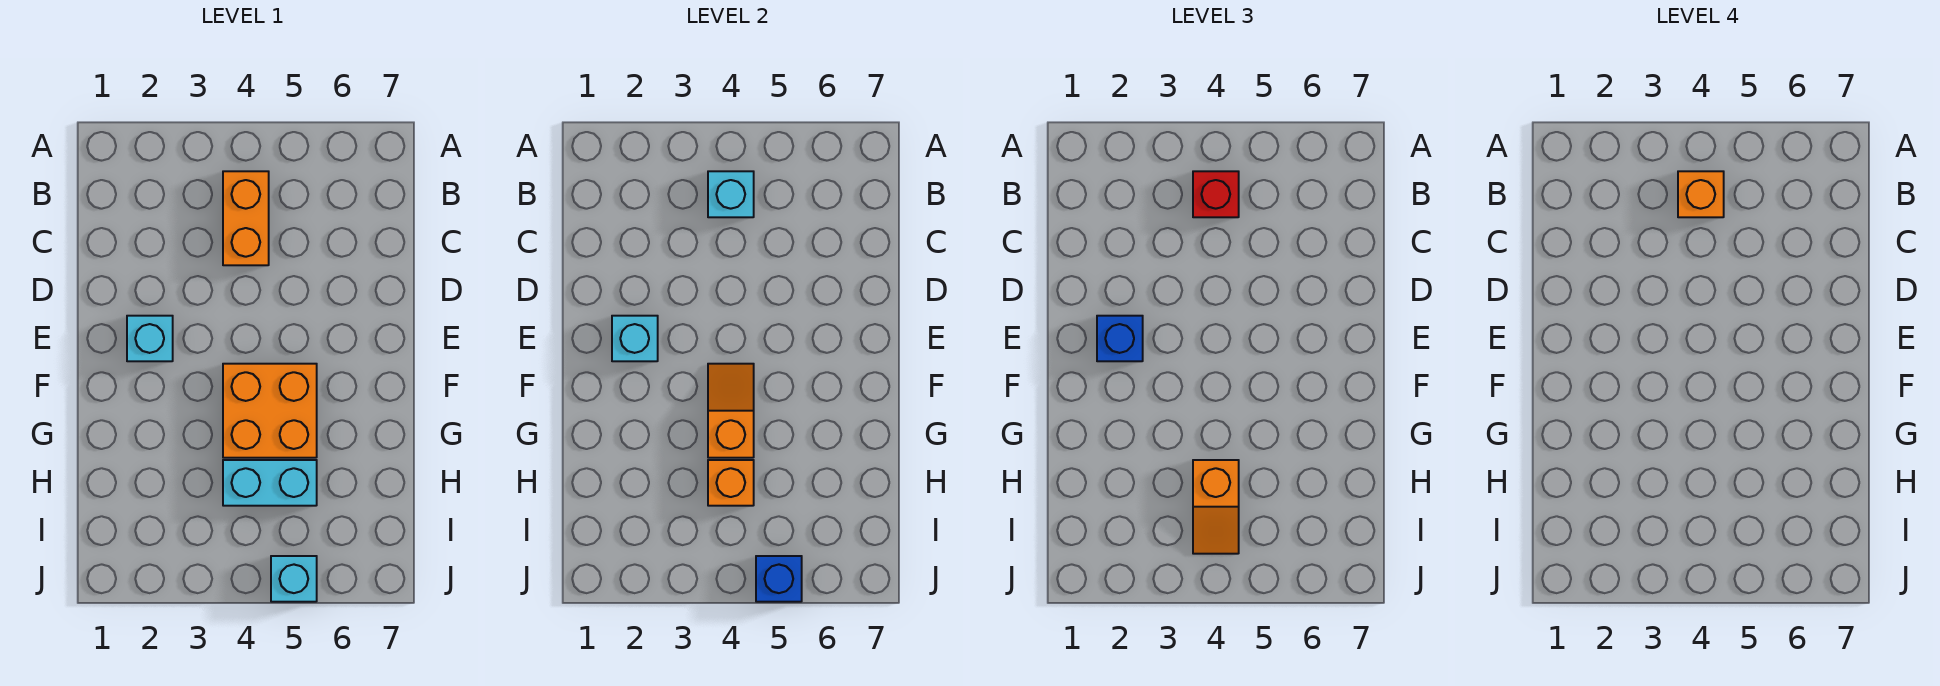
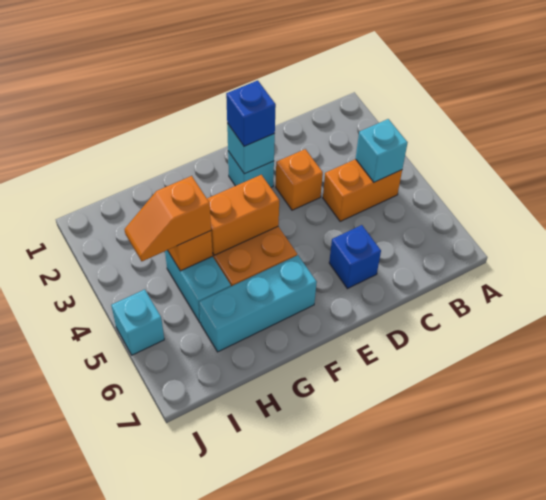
red 1x1 brick [1193,171,1239,217] -> none
orange 1x1 brick [1678,171,1724,217] -> orange 1x1 brick moved to [276,149,323,210]
orange 1x2 slope [708,364,754,458] -> orange 1x2 brick [207,175,279,255]
none -> cyan 1x3 brick [199,255,317,352]
blue 1x1 brick [756,556,802,602] -> blue 1x1 brick moved to [329,225,381,289]

